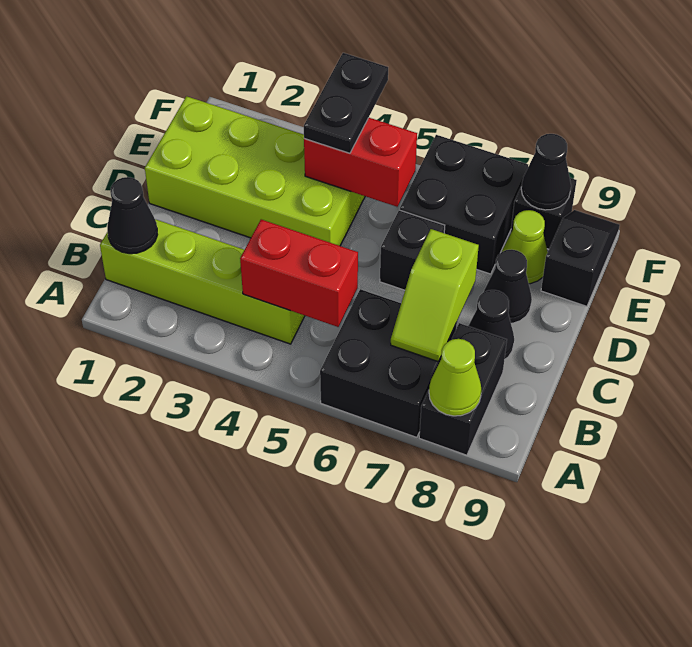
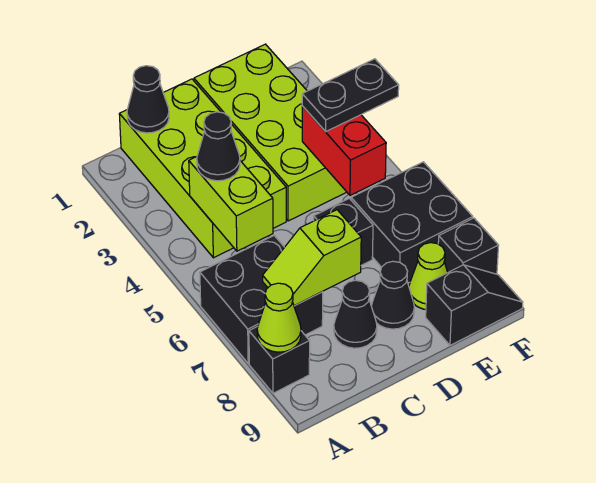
black 1x2 brick [419,323,507,455] -> black 1x1 brick [249,326,310,393]
lime 1x4 brick [100,219,305,344] -> lime 2x4 brick [119,79,286,258]
red 1x2 brick [240,219,358,327] -> lime 1x2 brick [189,157,273,251]
black 1x1 cone [521,134,571,210] -> black 1x1 cone moved to [197,112,240,181]

